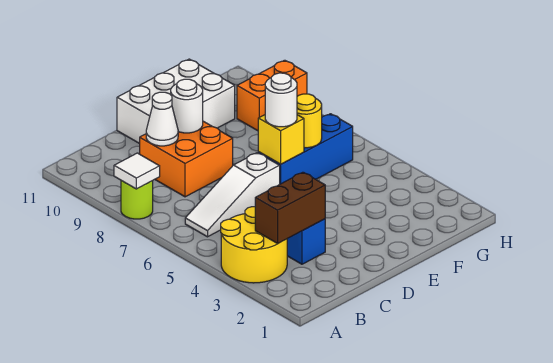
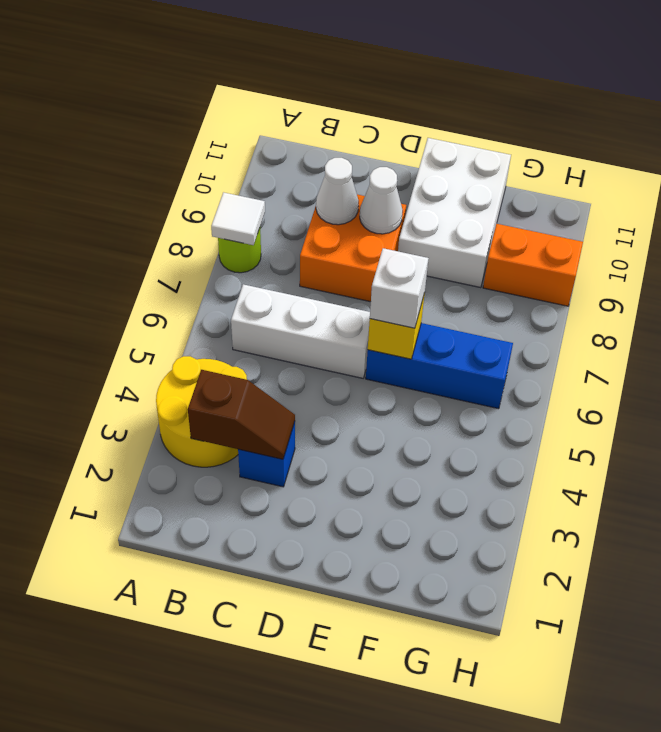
brown 1x2 brick [255,172,325,243] -> brown 1x2 slope [188,370,295,459]
white 1x3 slope [185,153,280,237] -> white 1x3 brick [231,284,370,378]
white 1x1 round brick [171,79,203,133] -> white 1x1 cone [360,167,403,234]
white 2x3 brick [117,59,235,144] -> white 2x3 brick turned to [398,138,511,288]
white 1x1 round brick [265,73,297,127] -> white 1x1 brick [370,248,429,328]
yellow 1x1 round brick [297,94,322,148] -> none

